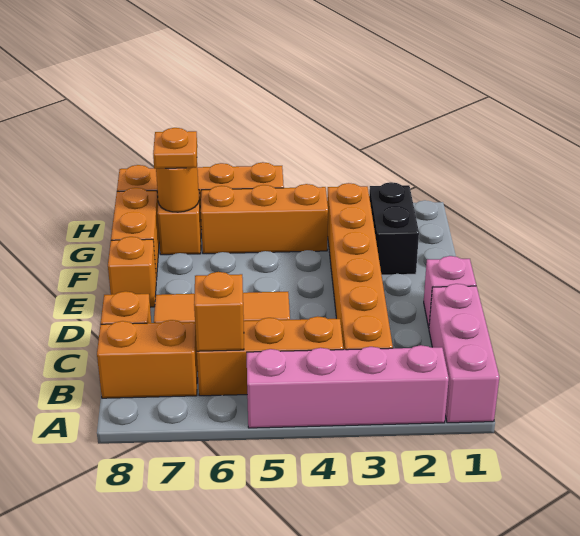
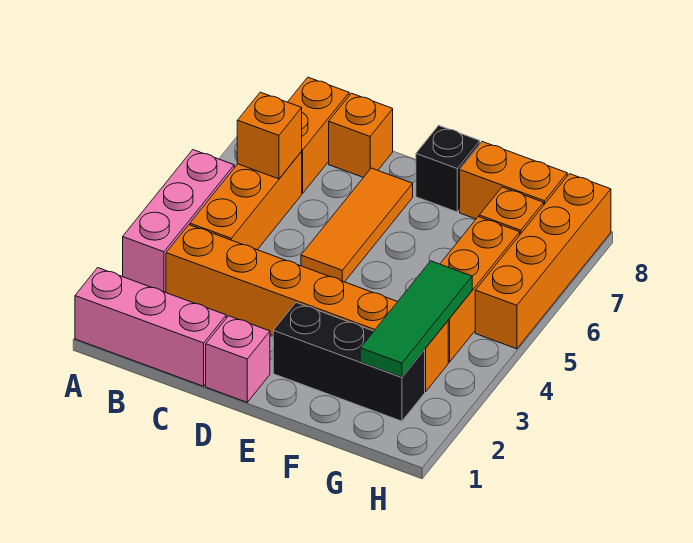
pink 1x4 brick [247,345,449,428] -> pink 1x3 brick [123,150,234,293]
orange 1x1 brick [108,237,156,307] -> black 1x1 brick [416,125,480,212]
black 1x2 brick [369,182,419,275] -> black 1x3 brick [273,303,425,421]
none -> green 1x3 tile [360,261,472,377]
orange 1x1 round brick [156,166,199,212] -> none
orange 1x1 plate [153,128,197,169] -> none

